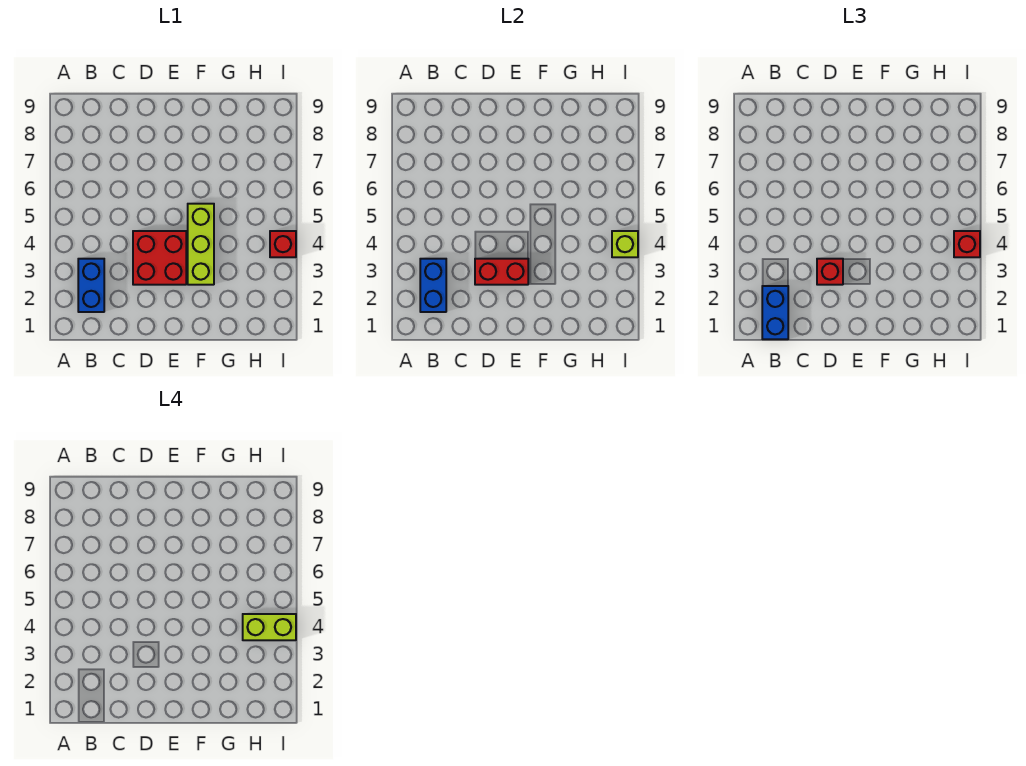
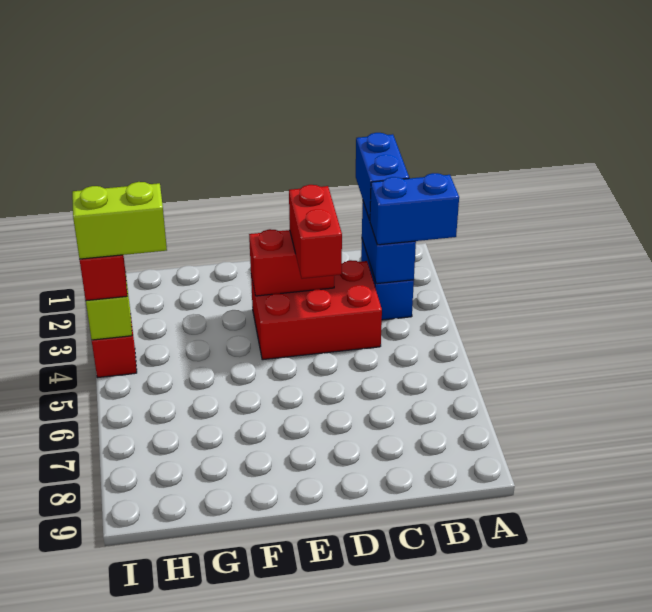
none -> blue 1x2 brick [370,173,459,245]
red 2x2 brick [133,231,186,285] -> red 2x3 brick [251,260,382,360]
red 1x1 brick [817,259,843,285] -> red 1x2 brick [289,185,342,279]
lime 1x3 brick [188,204,214,285] -> none

